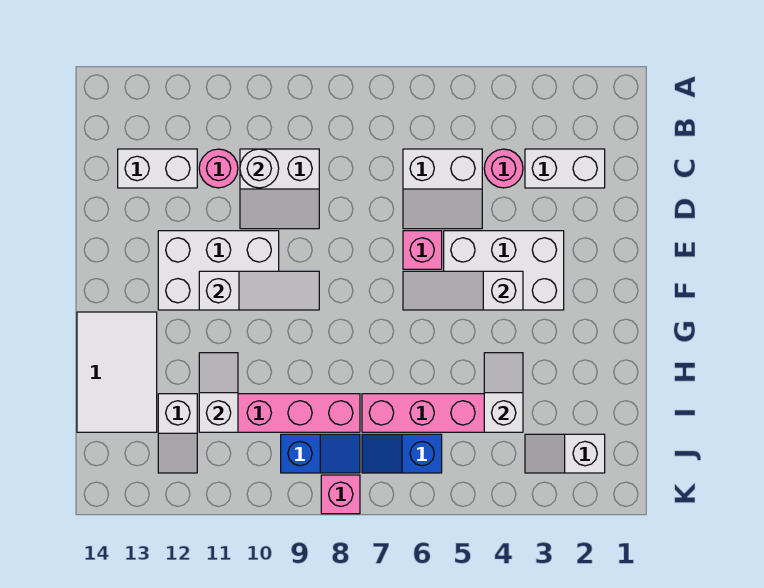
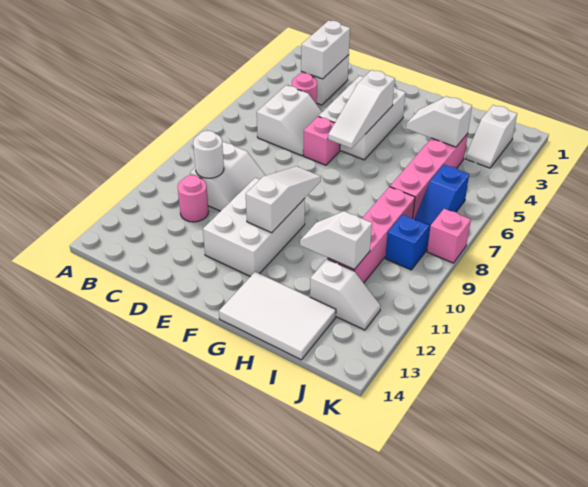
white 1x2 brick [118,149,197,188] -> white 1x2 brick moved to [301,21,350,79]

